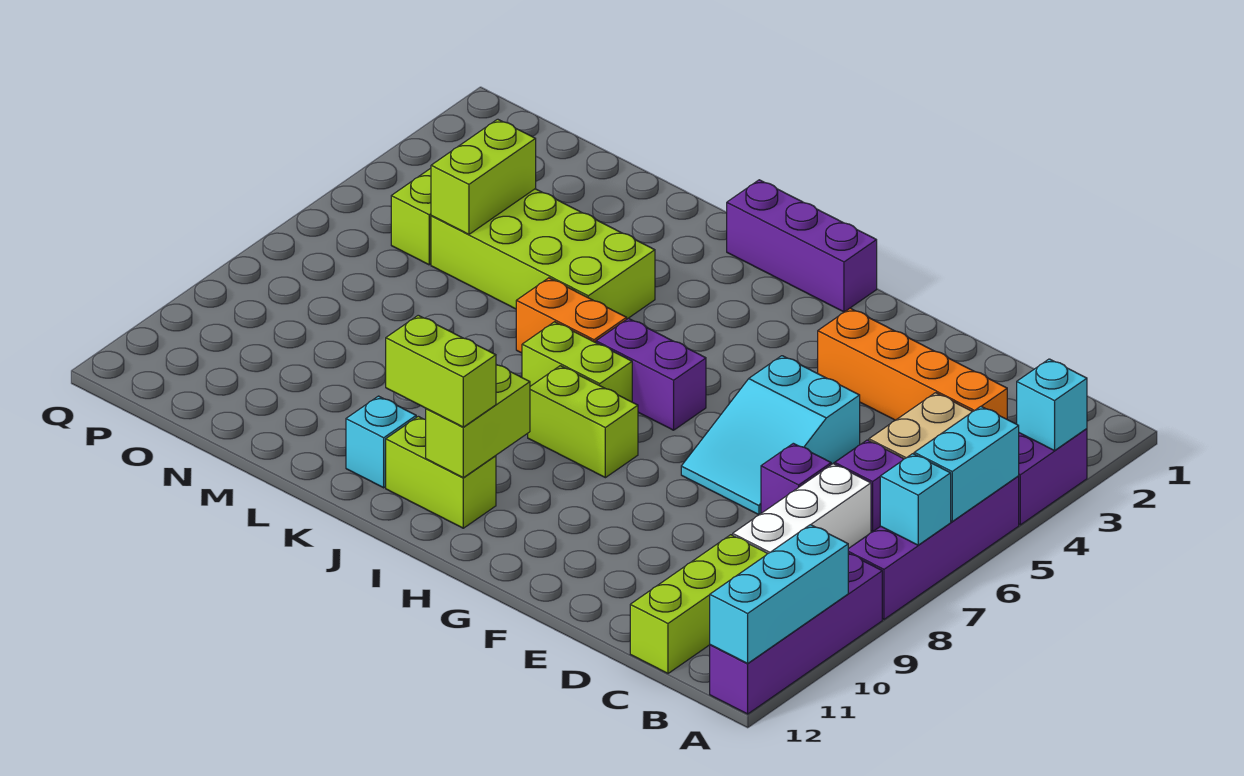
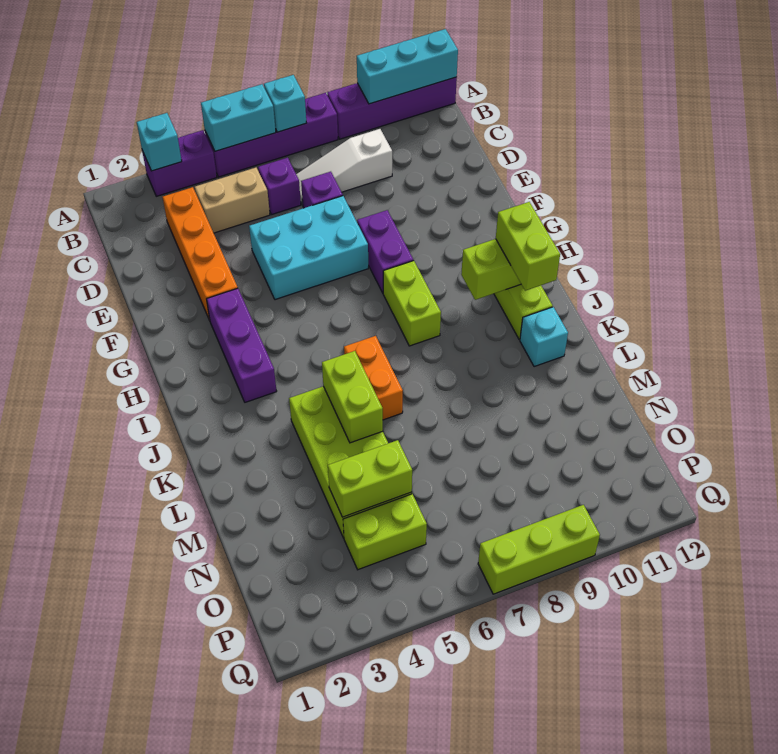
white 1x3 brick [733,464,871,553] -> white 1x3 slope [296,129,392,205]
lime 1x3 brick [630,535,768,673] -> lime 1x3 brick moved to [478,505,600,594]
cyan 2x3 slope [681,356,860,515] -> cyan 2x3 brick [249,196,368,300]
purple 1x3 brick [727,180,877,312] -> purple 1x3 brick moved to [207,288,277,402]
purple 1x2 brick [596,318,706,430] -> purple 1x2 brick moved to [357,210,413,293]
lime 1x2 brick [522,322,632,402] -> lime 1x2 brick moved to [322,351,383,443]

